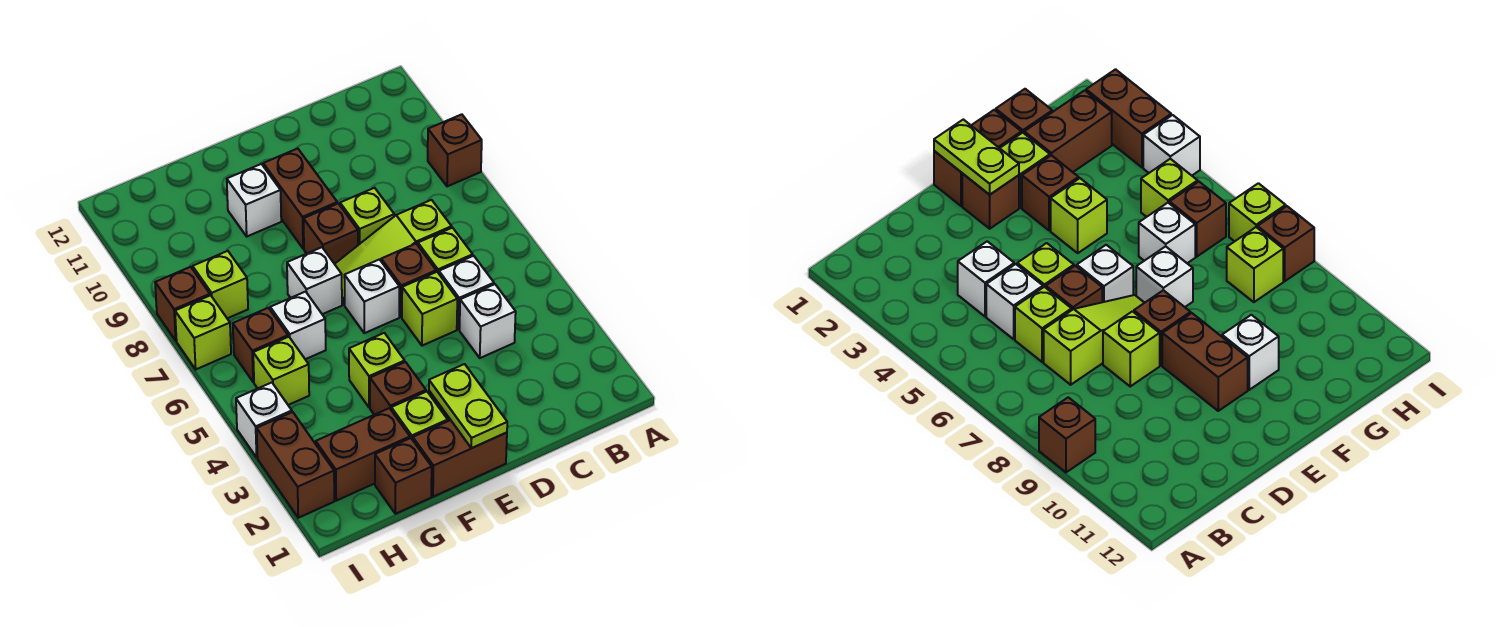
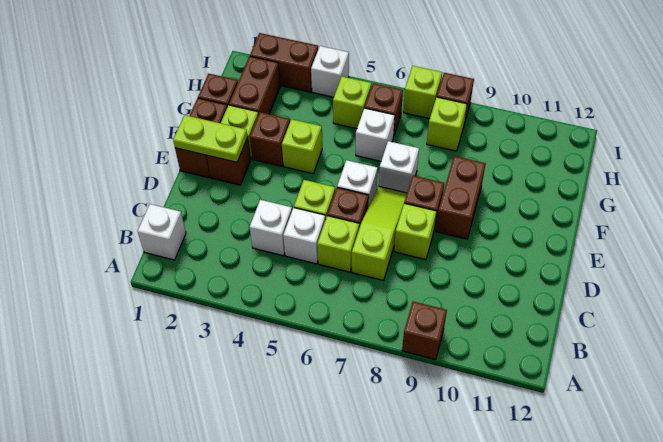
brown 1x2 brick [263,149,337,249] -> brown 1x2 brick turned to [436,156,486,239]
white 1x1 brick [227,164,281,236] -> white 1x1 brick moved to [138,204,186,260]

